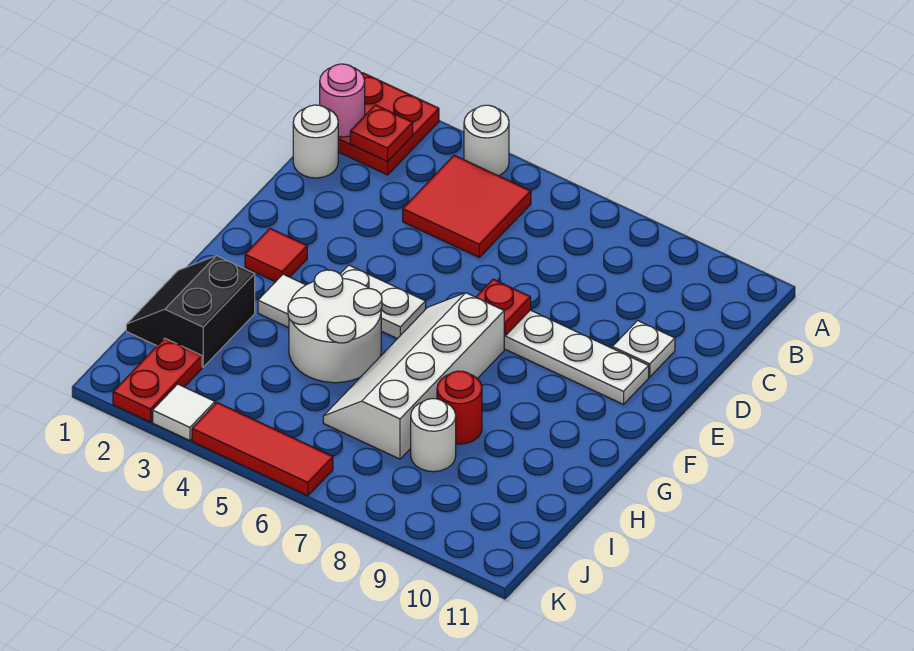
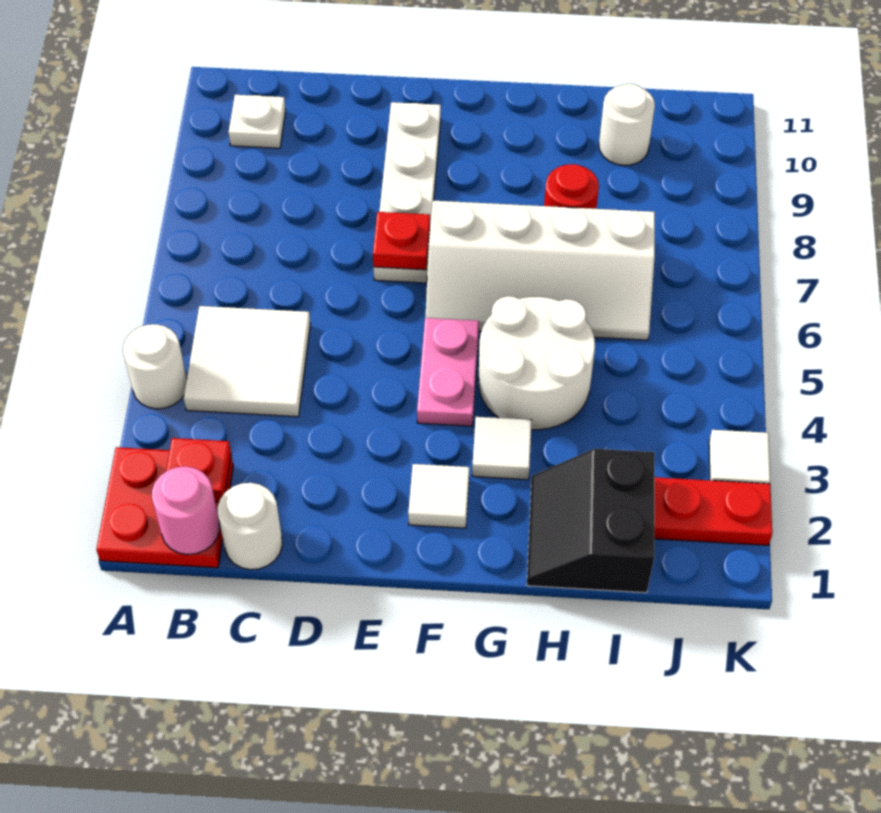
red 2x2 tile [403,155,531,257] -> white 2x2 tile [184,306,310,417]
white 1x1 plate [612,321,675,377] -> white 1x1 plate moved to [229,95,286,148]
red 1x1 tile [245,228,307,282] -> white 1x1 tile [408,464,469,528]
white 1x2 plate [340,265,426,339] -> pink 1x2 plate [417,318,479,426]
black 2x2 slope [126,256,255,367] -> black 2x2 slope turned to [527,449,654,593]
white 1x1 round brick [411,399,456,472] -> white 1x1 round brick moved to [599,84,655,165]
red 1x3 tile [192,403,333,496] -> none

